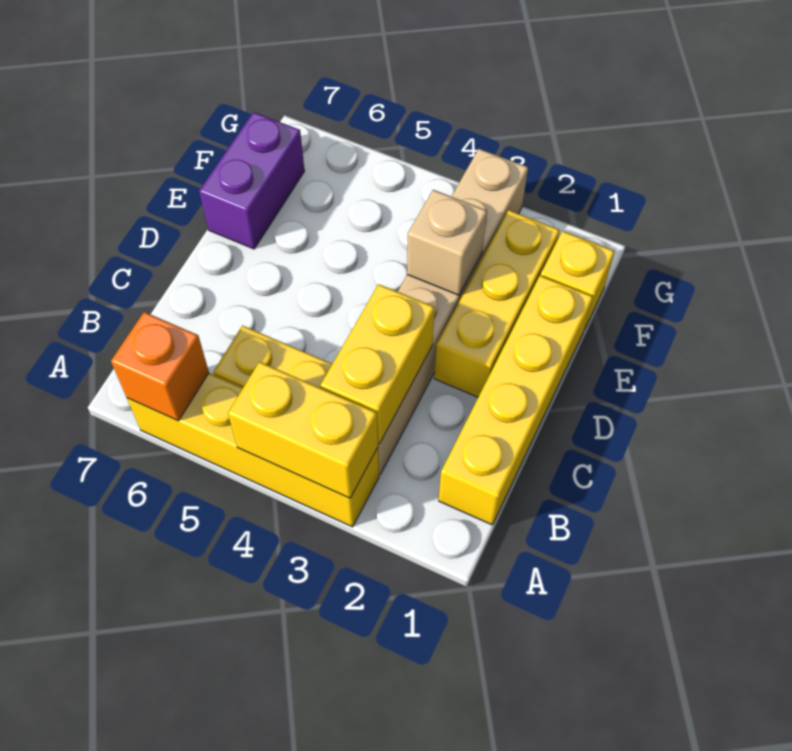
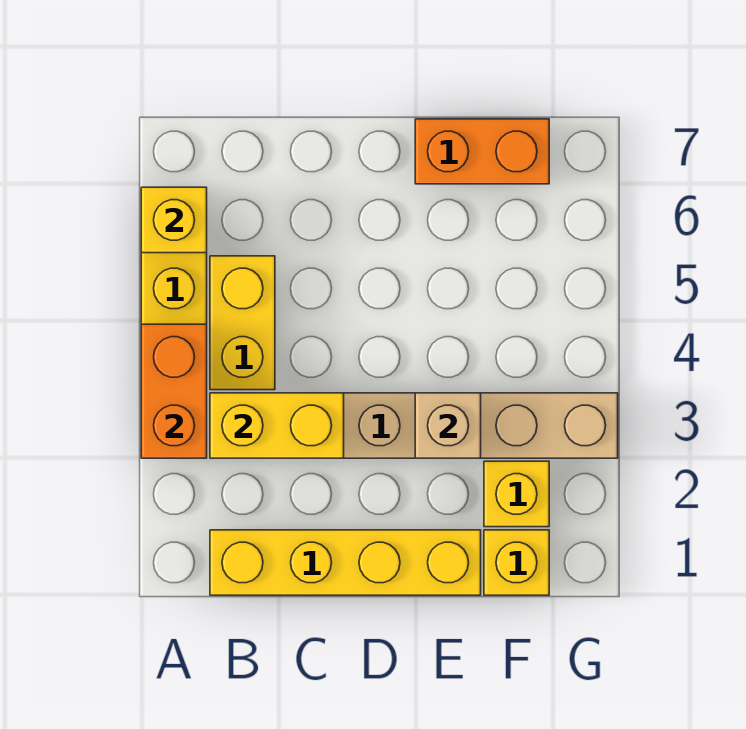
yellow 1x2 brick [228,362,378,498] -> orange 1x2 brick [141,324,207,458]
orange 1x1 brick [111,312,209,421] -> yellow 1x1 brick [141,187,207,253]
yellow 1x3 brick [434,210,560,397] -> yellow 1x1 brick [484,461,549,527]
purple 1x2 brick [199,112,305,249] -> orange 1x2 brick [415,119,549,184]

